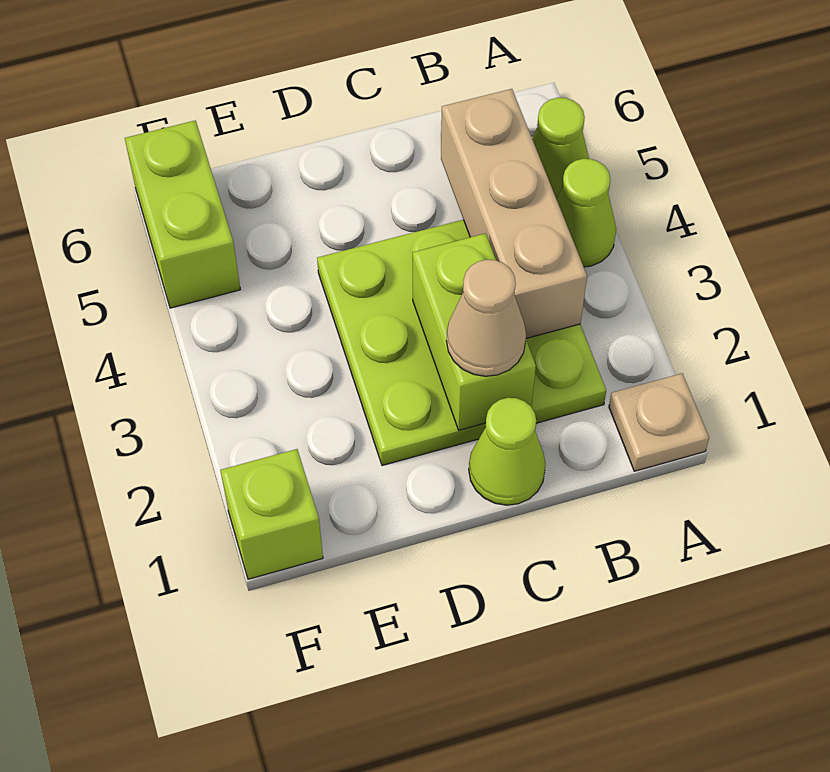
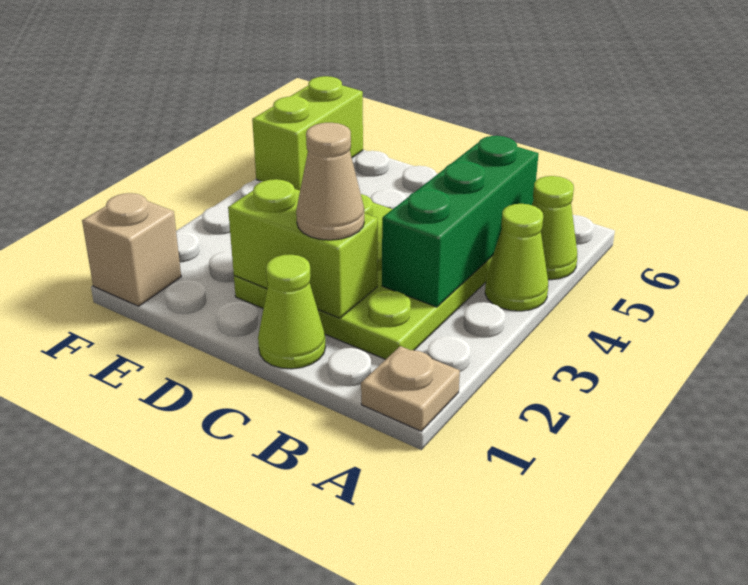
tan 1x3 brick [441,89,587,338] -> green 1x3 brick [382,136,539,307]
lime 1x2 brick [413,233,536,430] -> lime 1x2 brick turned to [228,179,378,318]
lime 1x1 brick [220,449,323,579] -> tan 1x1 brick [82,193,181,306]

